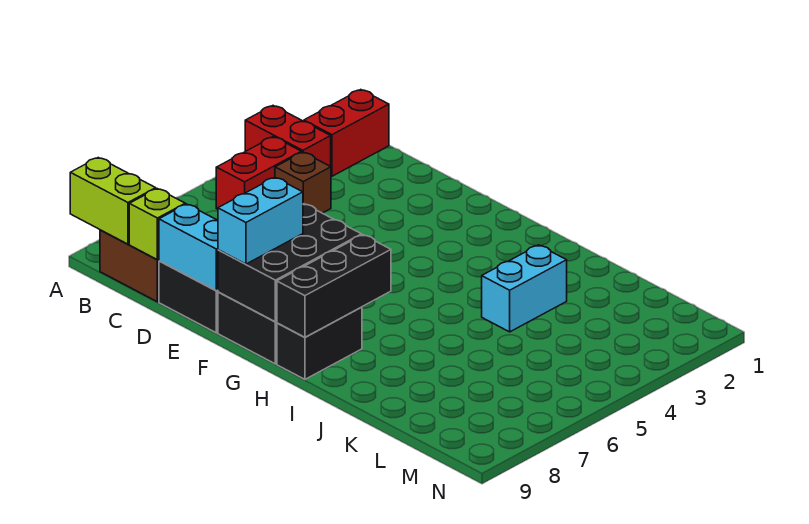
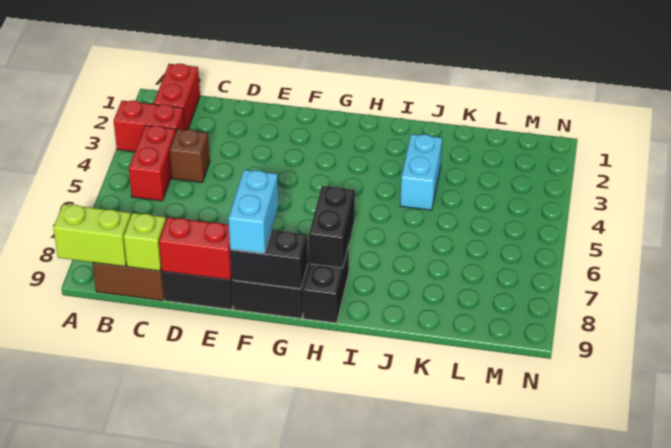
cyan 1x2 brick [159,204,218,291] -> red 1x2 brick [159,217,232,280]
black 2x3 brick [218,204,362,322] -> black 1x2 brick [230,230,307,289]
black 1x3 brick [277,235,391,337] -> black 1x2 brick [309,186,355,268]

